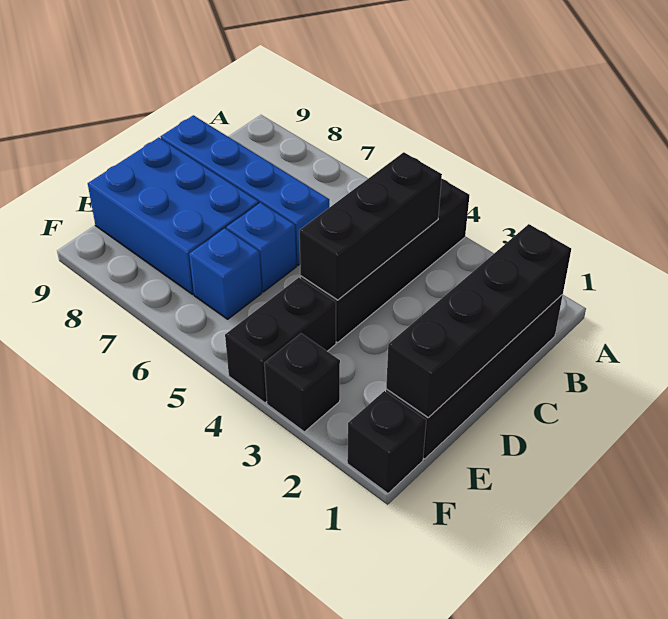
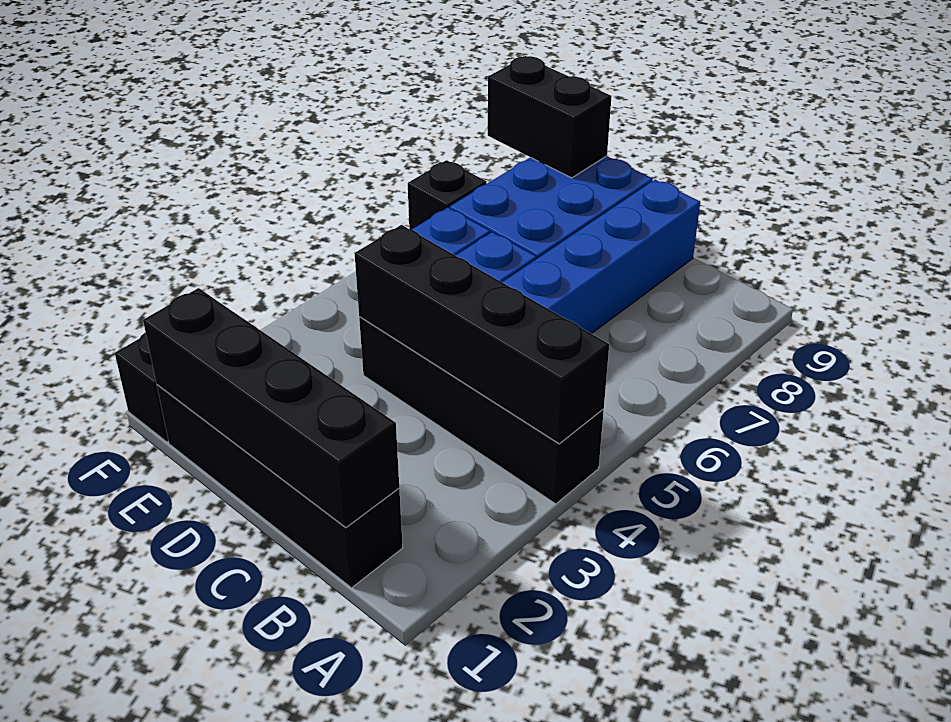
black 1x3 brick [299,152,442,300] -> black 1x4 brick [355,225,609,444]
black 1x2 brick [225,278,336,403] -> black 1x2 brick moved to [488,56,612,178]
black 1x1 brick [264,334,340,432] -> black 1x1 brick moved to [408,160,487,230]

